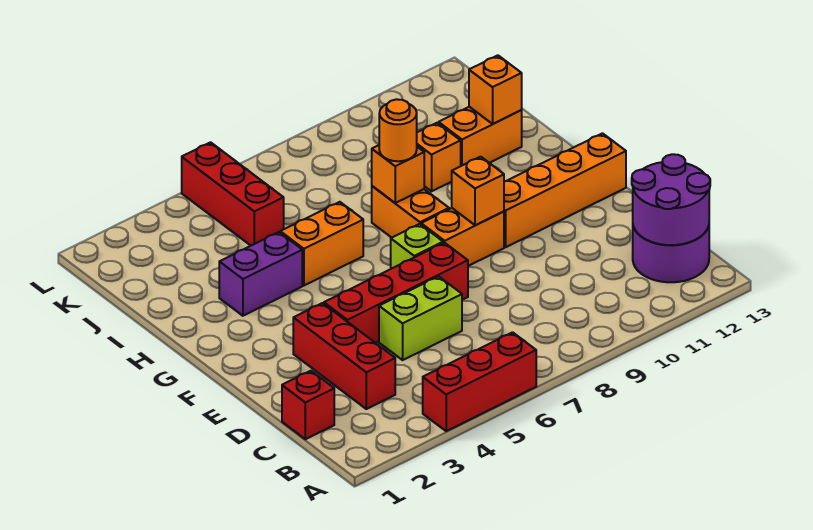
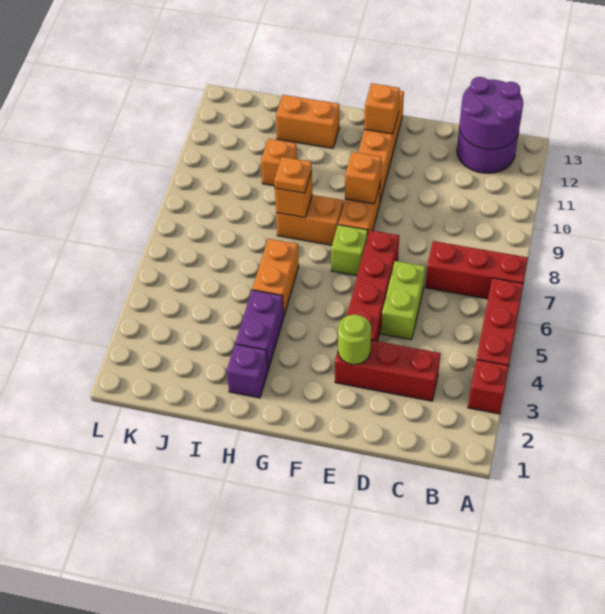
red 1x1 brick [282,371,334,439] -> red 1x1 brick moved to [468,360,509,414]
none -> lime 1x1 round brick [338,315,371,364]
none -> purple 1x1 brick [227,344,268,398]
orange 1x1 round brick [379,99,417,161] -> orange 1x1 plate [274,157,312,193]
orange 1x2 brick [439,107,522,166] -> orange 1x2 brick turned to [276,95,339,148]
orange 1x1 brick [469,55,522,124] -> orange 1x1 brick moved to [364,83,400,134]
red 1x3 brick [182,142,284,245] -> red 1x3 brick moved to [425,241,528,299]

